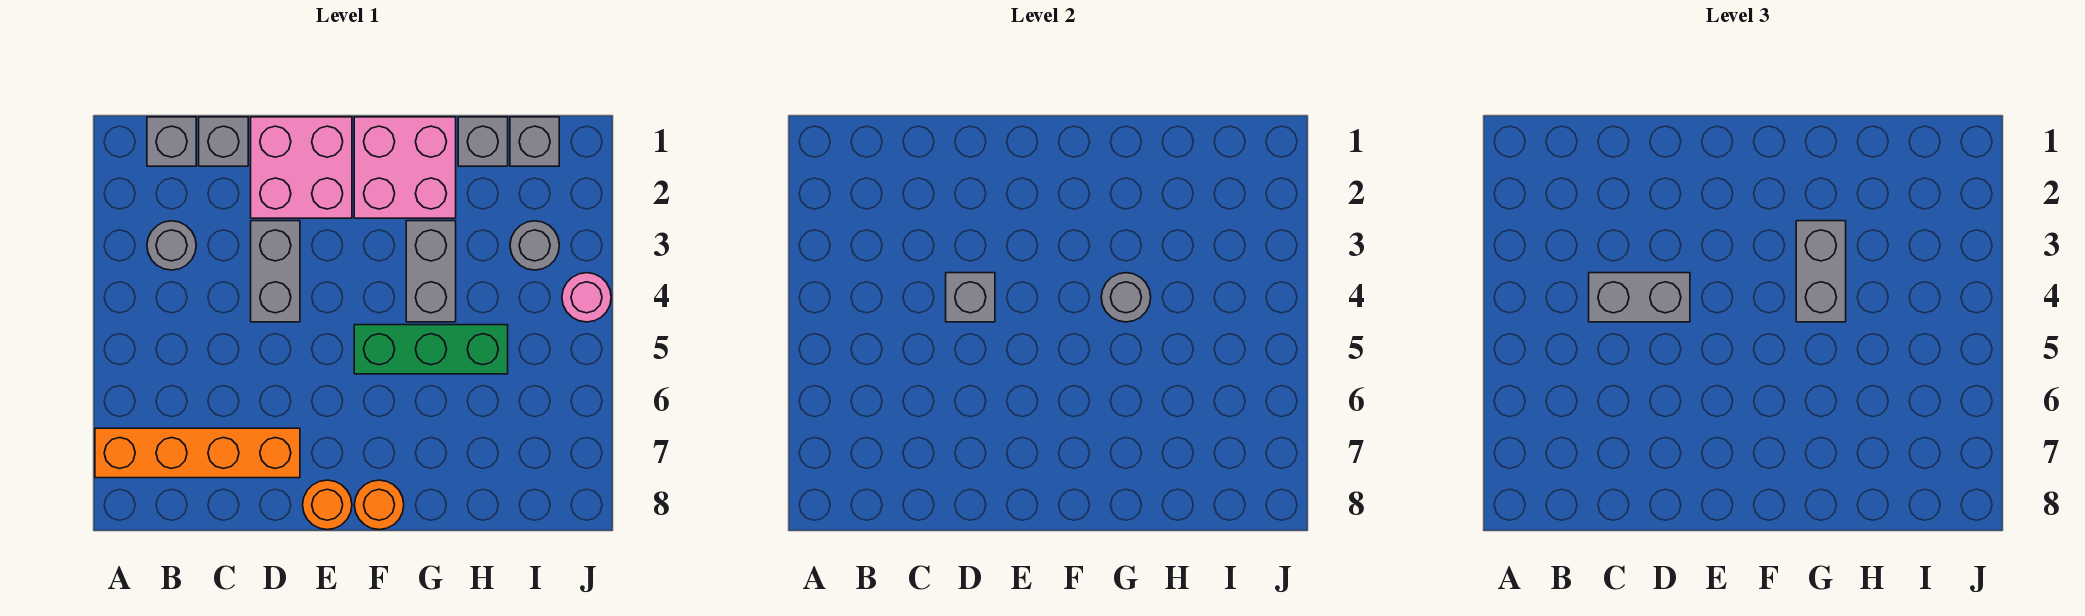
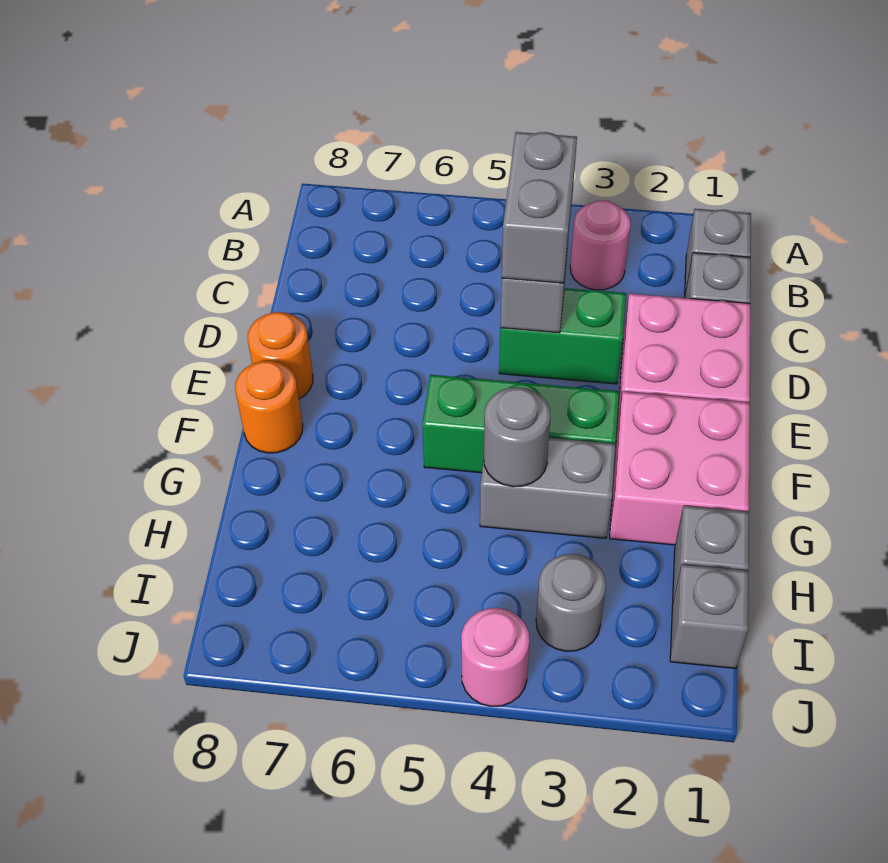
orange 1x4 brick [95,428,300,478] -> none
grey 1x1 round brick [147,221,196,270] -> pink 1x1 round brick [570,200,631,290]
grey 1x2 brick [251,221,300,322] -> green 1x2 brick [499,288,626,384]
green 1x3 brick [354,325,508,374] -> green 1x3 brick turned to [422,375,619,473]
grey 1x2 brick [1796,221,1846,322] -> none

